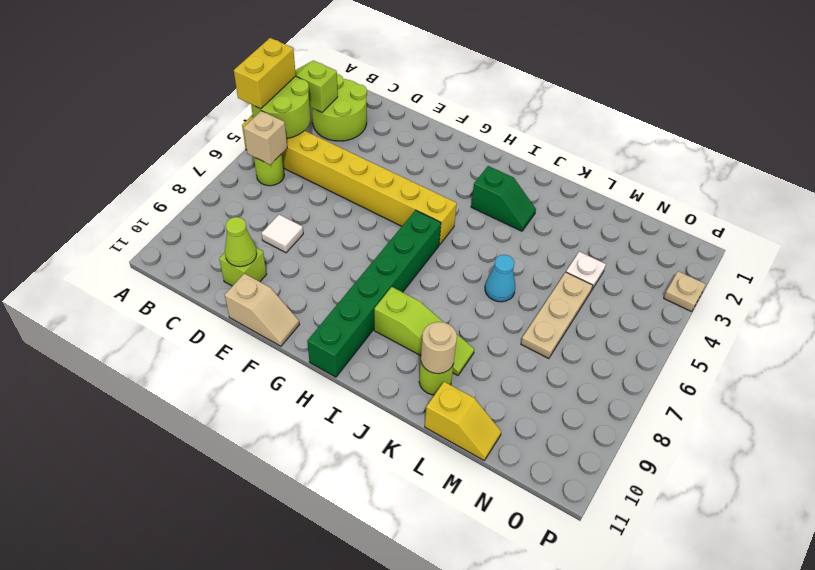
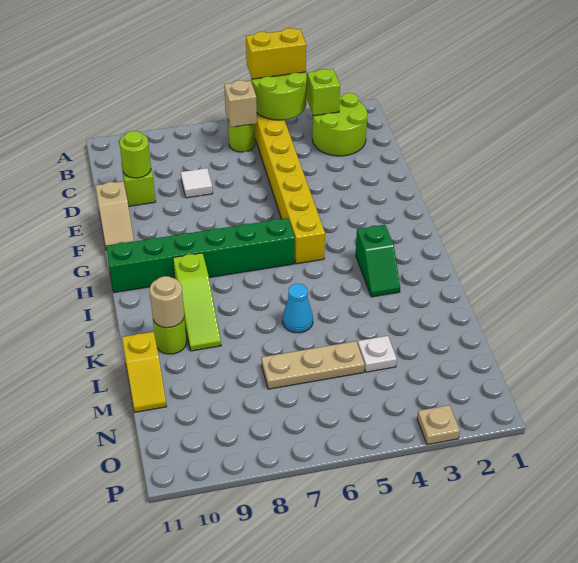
lime 1x1 cone [225,217,257,267] -> lime 1x1 round brick [120,131,151,178]

